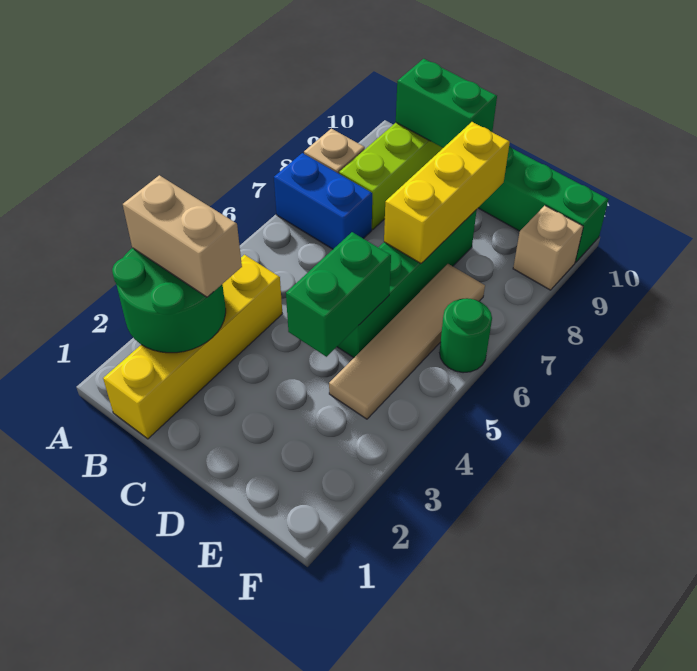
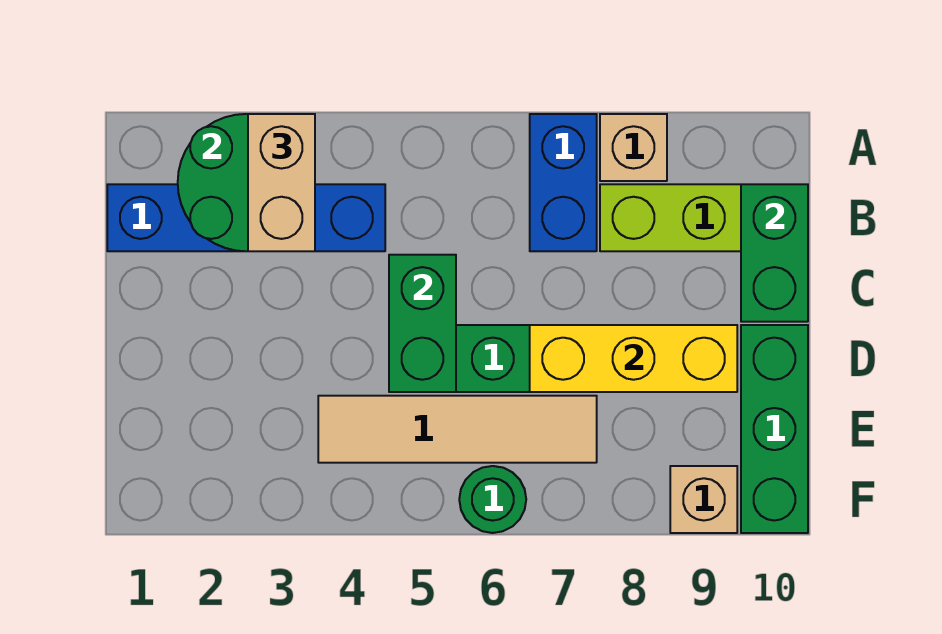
yellow 1x4 brick [103,255,282,439] -> blue 1x4 brick [107,184,385,251]
green 1x2 brick [286,232,391,357] -> green 1x2 brick turned to [389,255,456,392]

